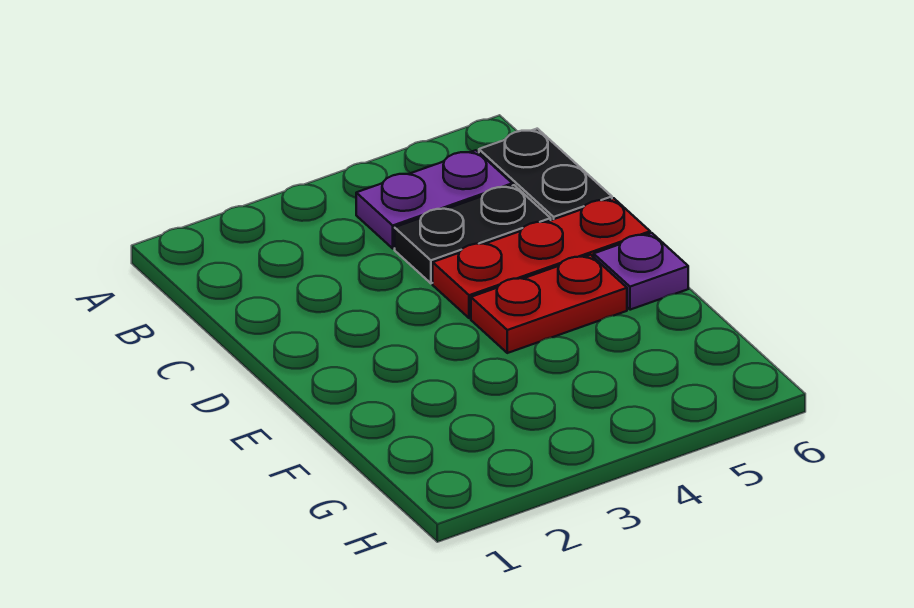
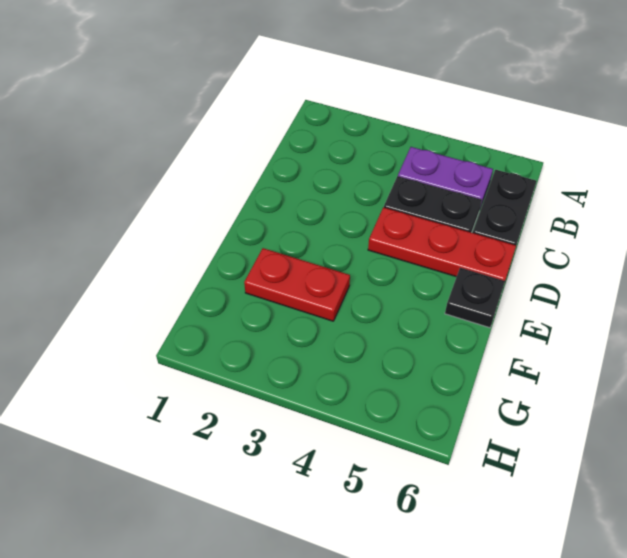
red 1x2 plate [471,255,627,353] -> red 1x2 plate moved to [244,248,350,321]
purple 1x1 plate [594,233,688,310] -> black 1x1 plate [445,268,505,328]

